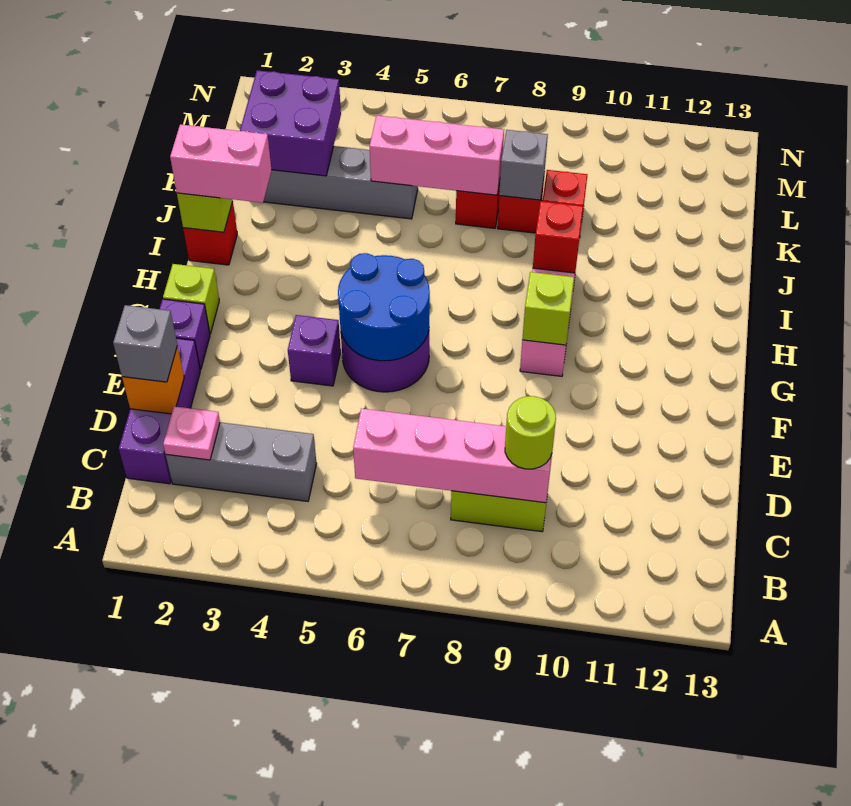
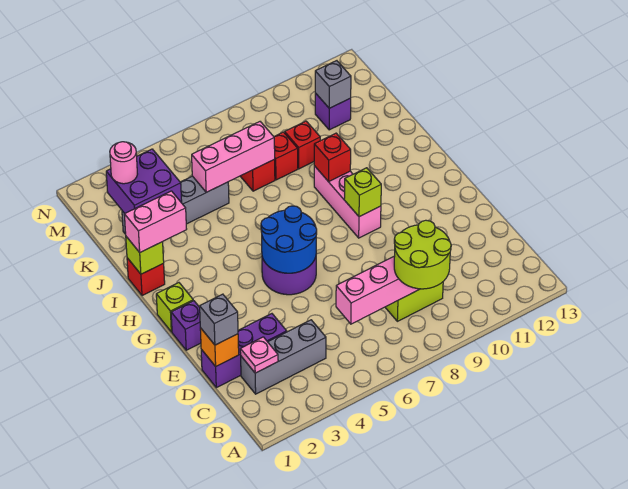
purple 1x3 brick [119,338,200,484] -> purple 1x3 brick turned to [201,314,287,388]
lime 1x1 round brick [505,396,556,469] -> lime 2x2 round brick [394,220,451,289]
purple 1x1 brick [288,315,341,386] -> purple 1x1 brick moved to [315,93,351,130]
grey 1x1 brick [499,130,548,200] -> grey 1x1 brick moved to [315,61,351,108]
none -> pink 1x1 round brick [110,142,137,184]

